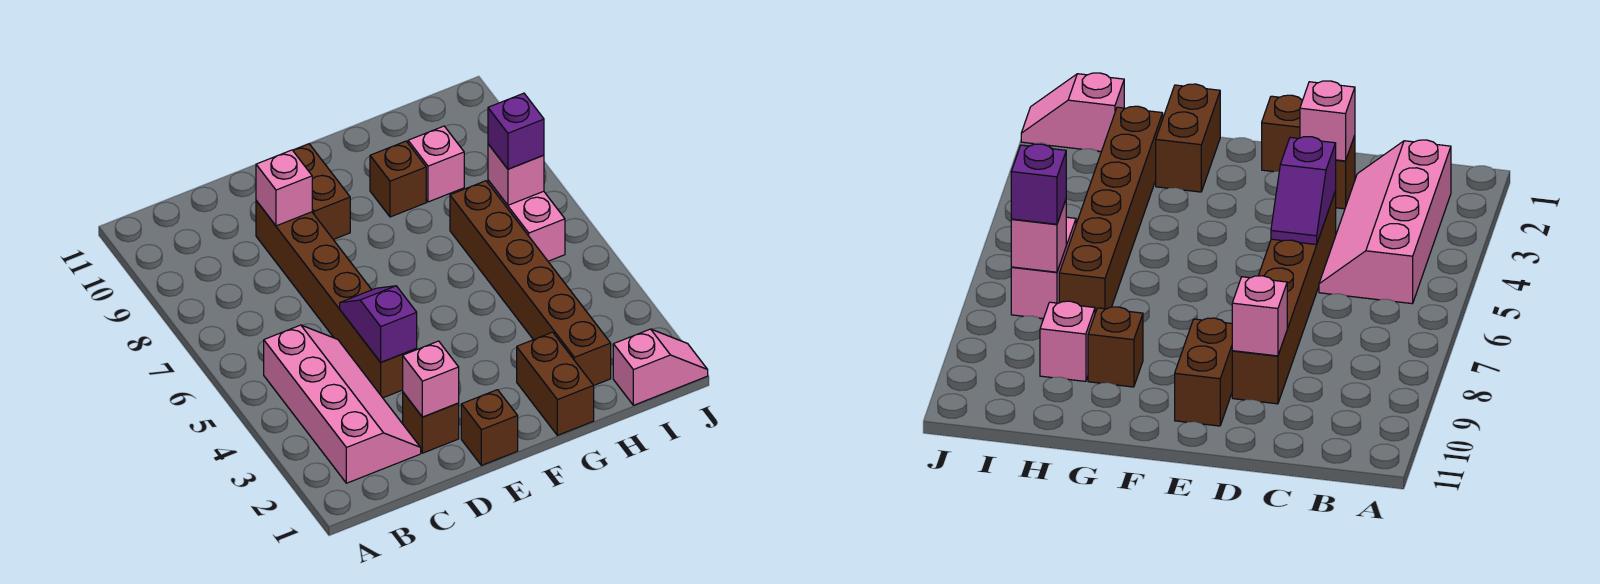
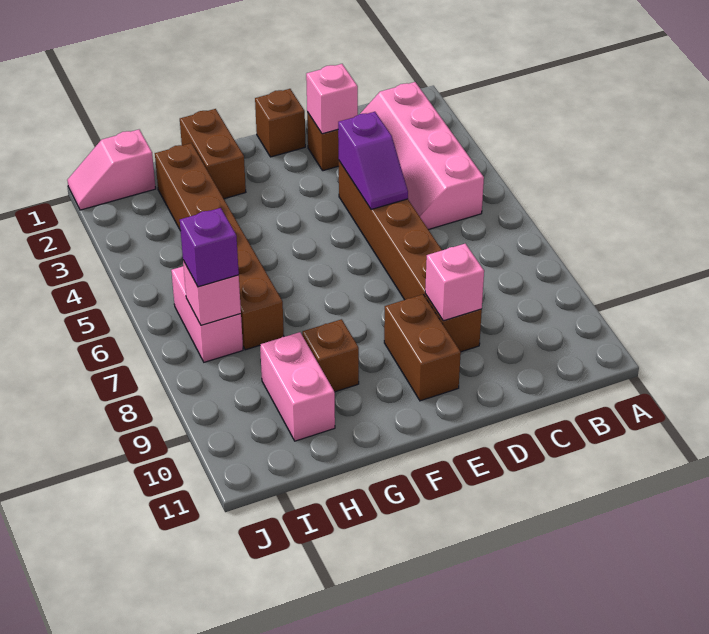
pink 1x1 brick [408,126,464,202] -> pink 1x2 brick [260,332,335,441]

